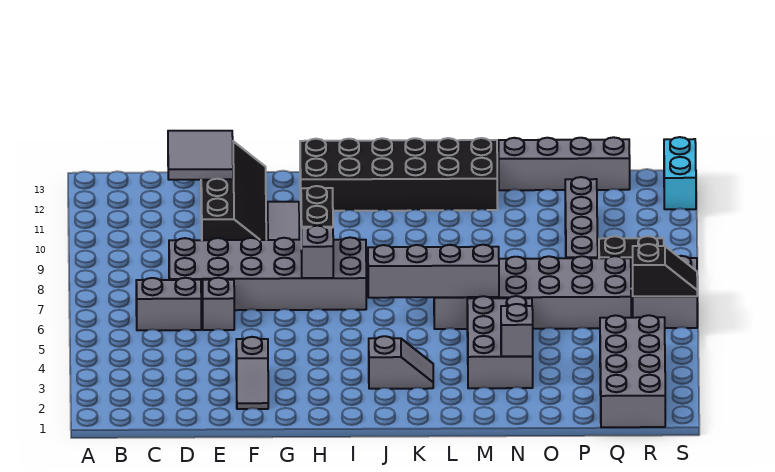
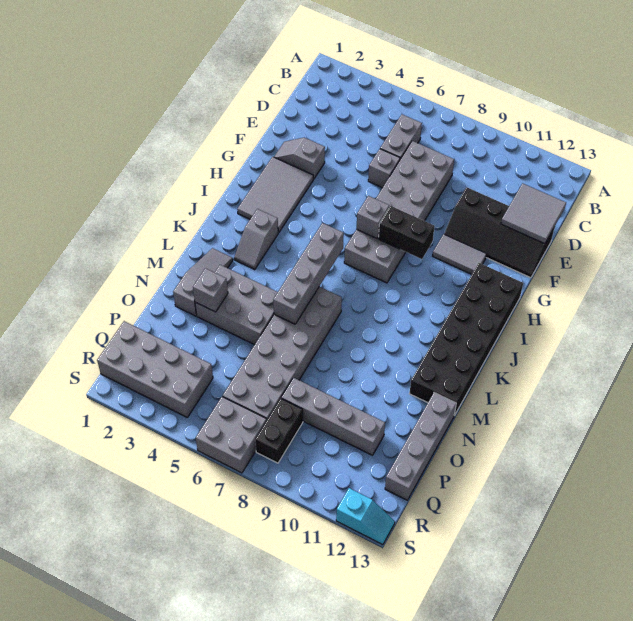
none -> grey 2x3 tile [237,157,313,233]
none -> grey 1x3 slope [173,248,233,316]
black 1x2 slope [632,244,697,296] -> none
cyan 1x2 brick [664,137,696,209] -> cyan 1x2 slope [336,488,395,545]

